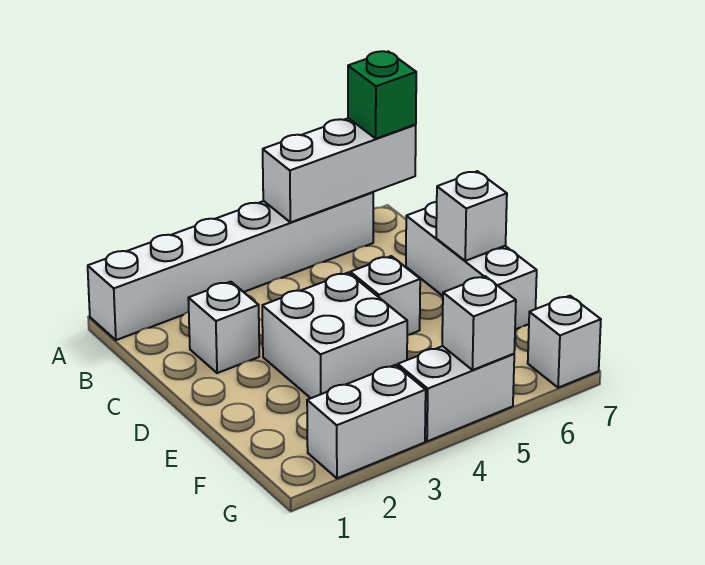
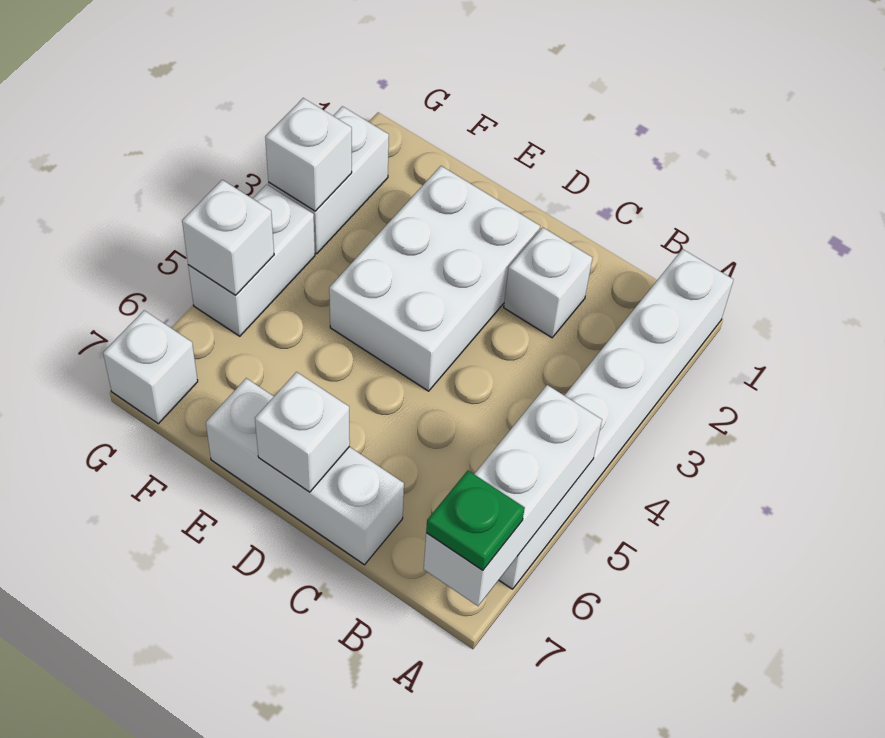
green 1x1 brick [348,51,416,139] -> green 1x1 plate [426,471,525,570]
white 2x2 brick [262,273,407,398] -> white 2x3 brick [329,166,540,391]
white 1x1 brick [350,256,420,335] -> white 1x1 brick moved to [265,98,352,211]

